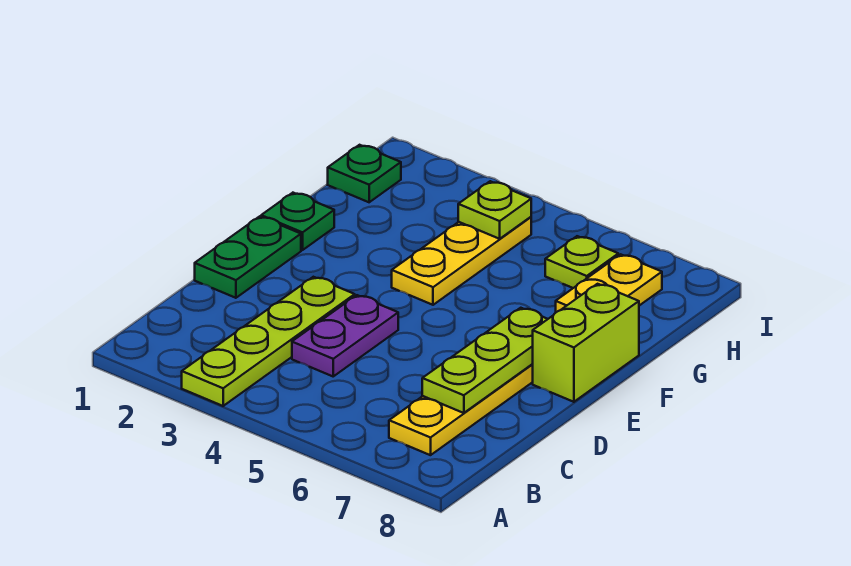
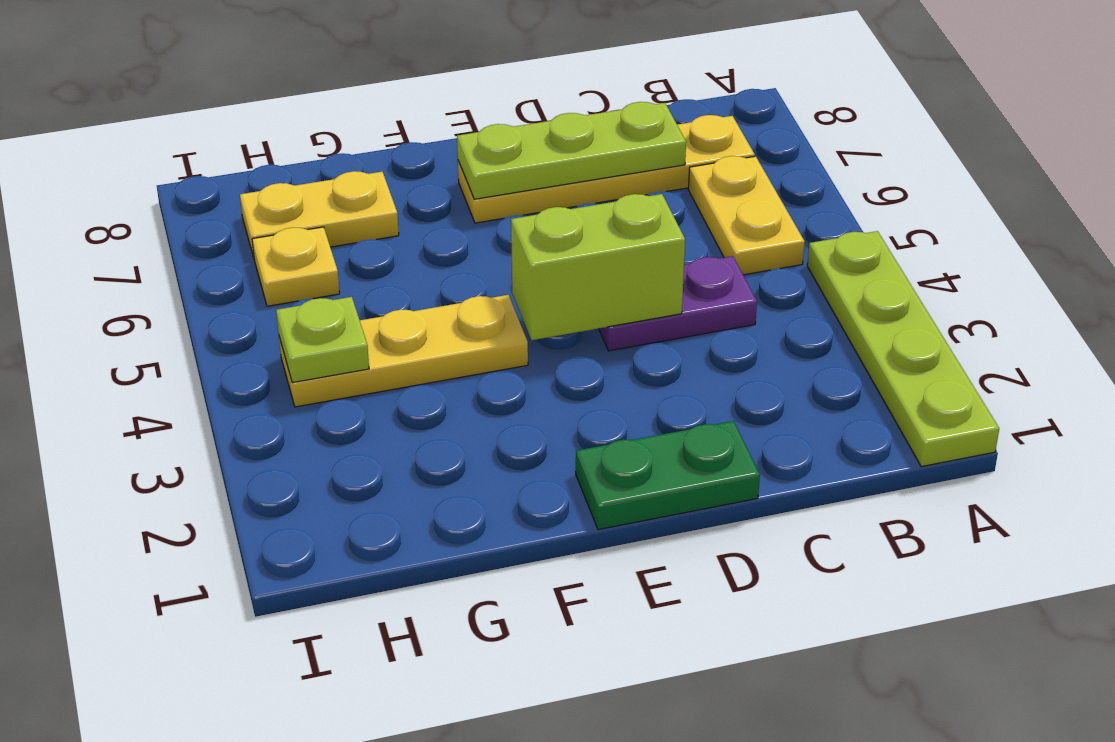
lime 1x4 plate [182,277,355,406] -> lime 1x4 plate turned to [807,231,999,467]
none -> yellow 1x2 plate [688,156,805,275]
lime 1x2 brick [533,284,639,402] -> lime 1x2 brick moved to [511,194,685,340]
green 1x1 plate [261,193,334,250] -> none
green 1x1 plate [328,145,401,202] -> none
lime 1x1 plate [545,236,618,288] -> yellow 1x1 plate [252,227,340,306]

